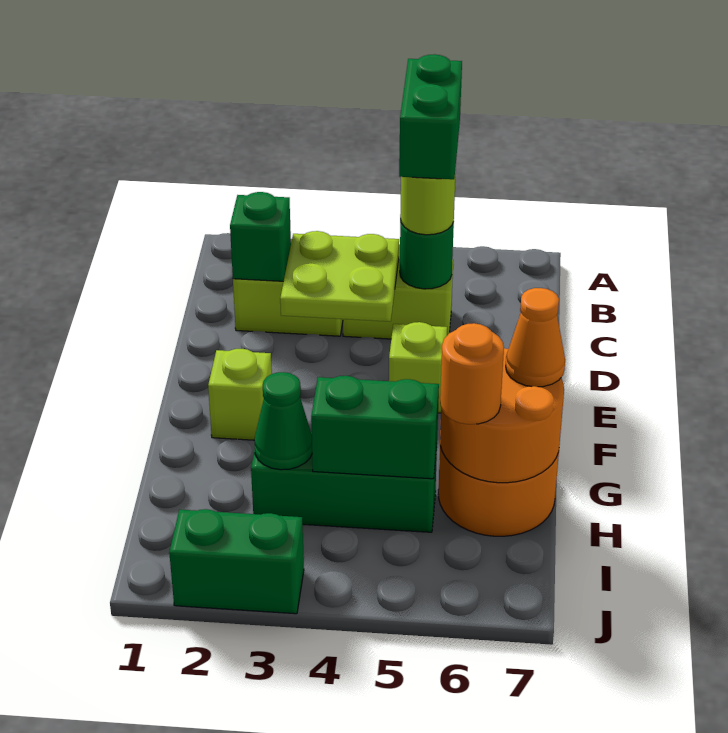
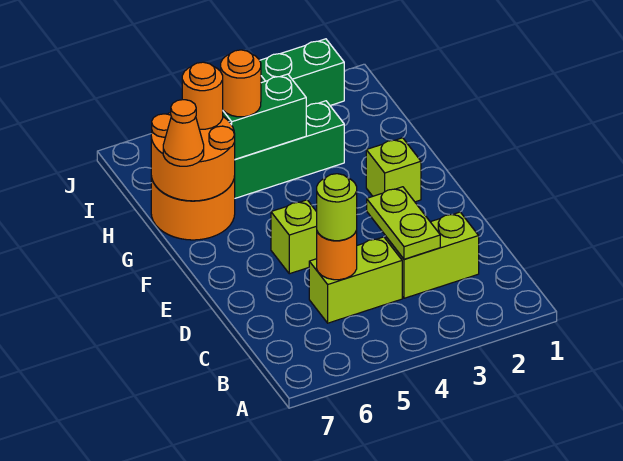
green 1x2 brick [399,54,462,179] -> none
green 1x1 brick [230,192,291,281] -> none
lime 2x2 plate [280,231,399,321] -> lime 1x2 plate [367,187,440,259]
green 1x1 round brick [400,219,454,289] -> orange 1x1 round brick [317,231,357,280]
green 1x1 cone [254,372,312,470] -> none
none -> orange 1x1 round brick [221,50,261,117]

